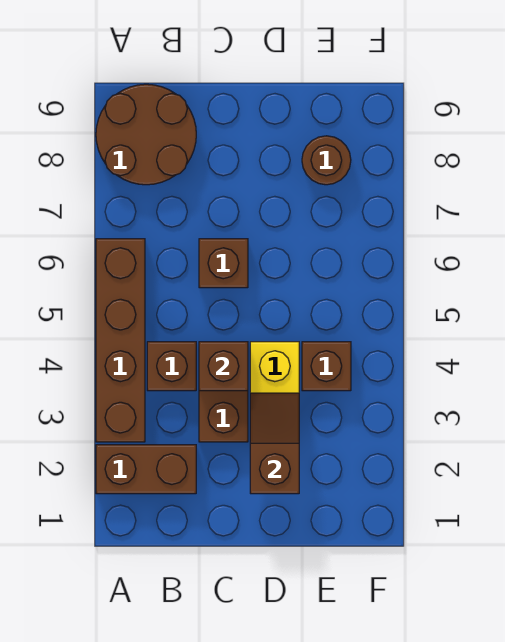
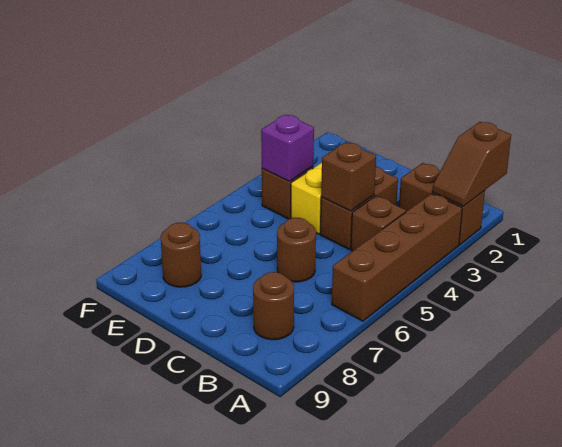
brown 2x2 round brick [96,84,196,185] -> brown 1x1 round brick [253,272,294,340]
brown 1x1 brick [199,239,248,288] -> brown 1x1 round brick [277,218,316,282]
brown 1x2 slope [250,393,299,494] -> brown 1x2 slope moved to [433,122,511,206]
none -> purple 1x1 brick [261,115,314,181]

